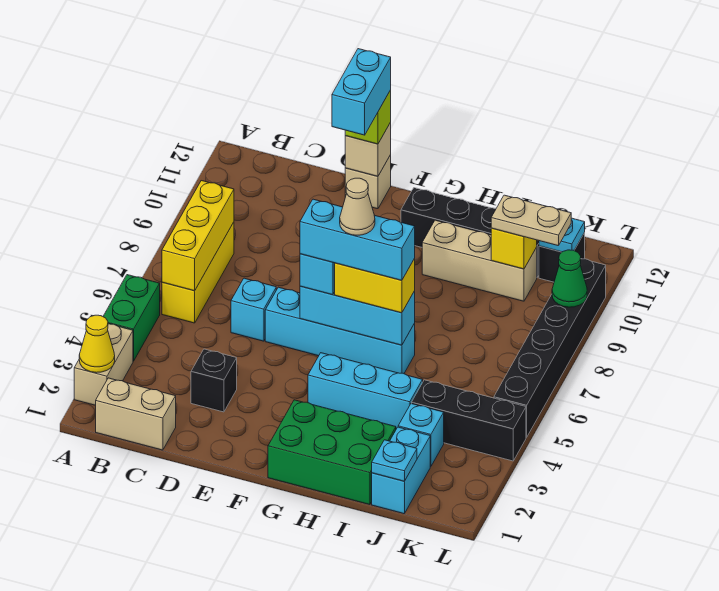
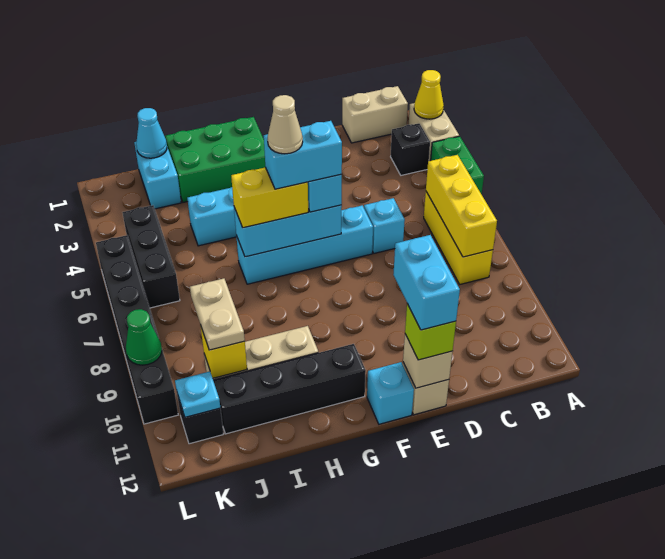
black 1x1 brick [191,349,237,412] -> black 1x1 brick moved to [391,123,430,175]
cyan 1x3 brick [300,199,415,280] -> cyan 1x2 brick [264,121,342,189]
cyan 1x1 plate [372,440,417,481] -> cyan 1x1 cone [136,108,167,158]
cyan 1x1 brick [398,404,444,466] -> cyan 1x1 brick moved to [367,362,414,424]
black 1x3 brick [412,380,526,461] -> black 1x3 brick turned to [122,205,180,308]
tan 1x2 plate [491,195,571,246] -> tan 1x2 plate turned to [190,278,245,350]

